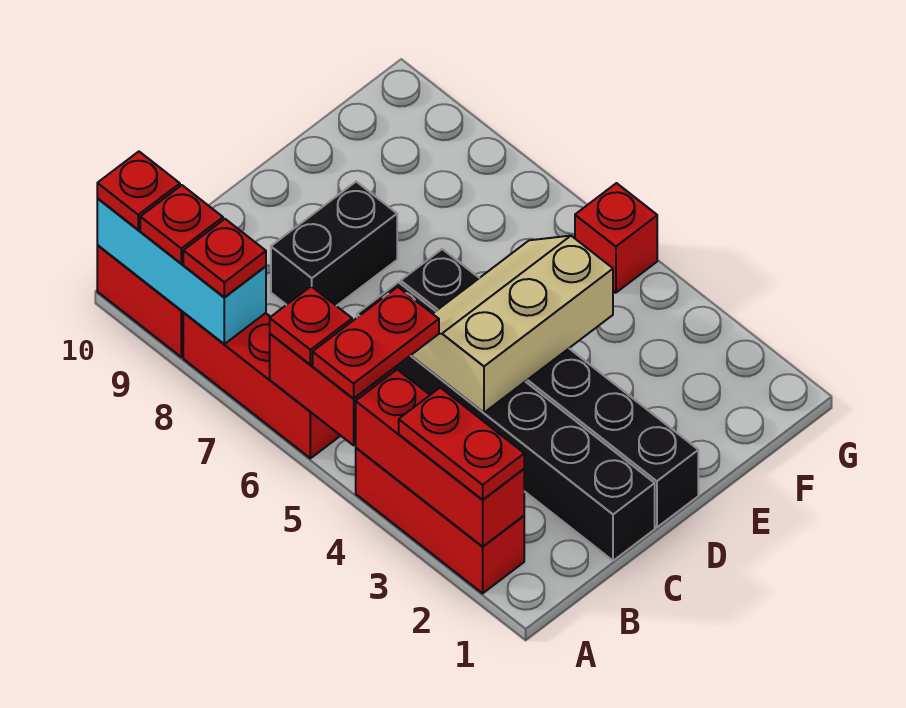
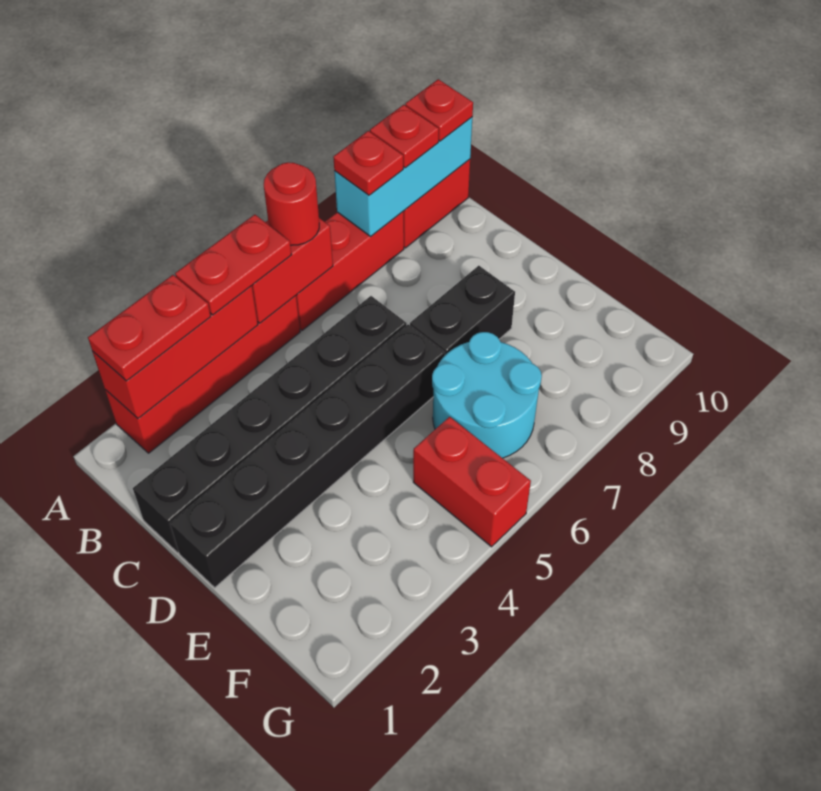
red 1x3 brick [356,448,524,593] -> red 1x4 brick [105,296,300,453]
red 1x2 plate [313,287,439,399] -> red 1x2 plate turned to [175,215,291,315]
red 1x1 plate [270,286,352,365] -> red 1x1 round brick [264,162,319,245]
tan 2x3 slope [411,236,613,413] -> none
black 1x2 brick [271,182,397,306] -> black 1x2 brick turned to [410,266,515,355]
none -> cyan 2x2 round brick [432,332,542,458]
red 1x1 brick [575,183,657,293] -> red 1x2 brick [413,417,531,547]

